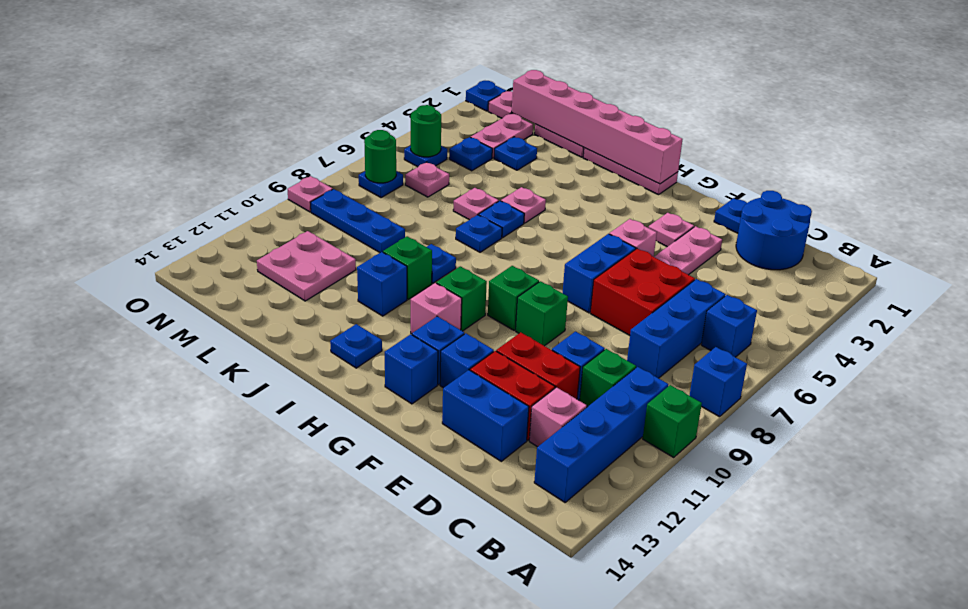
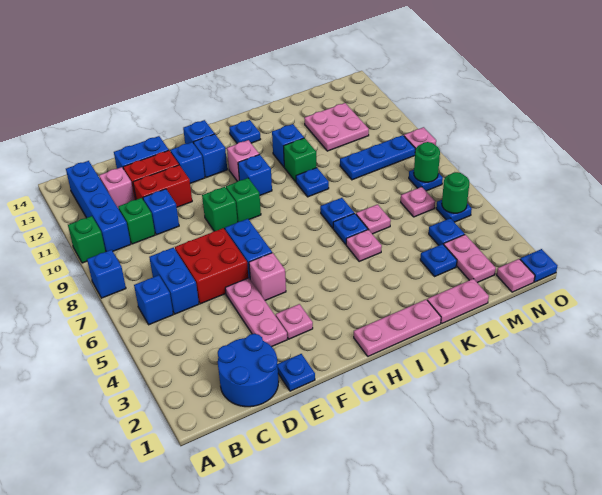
blue 1x3 brick [627,279,726,378] -> blue 1x2 brick [149,247,199,314]
pink 1x6 brick [512,70,683,184] -> none
green 1x1 brick [436,266,487,331] -> blue 1x1 brick [238,154,272,195]

